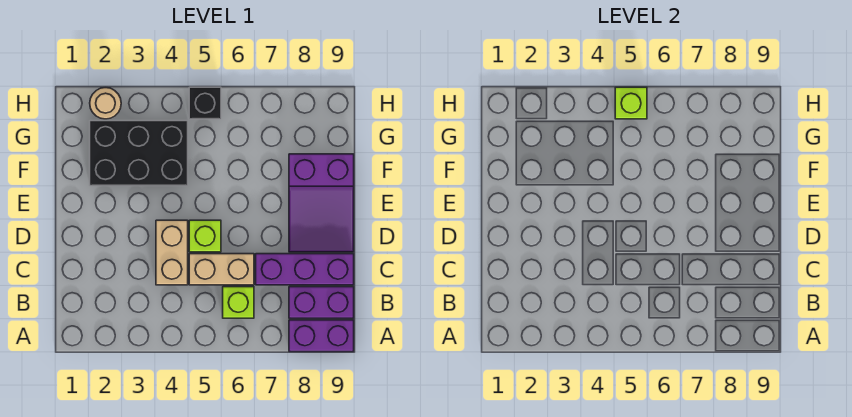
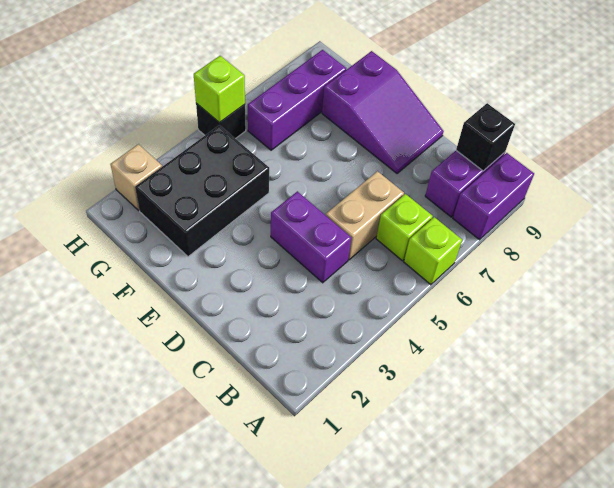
none -> black 1x1 brick [456,103,515,171]
tan 1x2 brick [156,220,188,285] -> purple 1x2 brick [271,191,351,283]
purple 1x3 brick [256,254,354,285] -> purple 1x3 brick moved to [248,50,346,150]
lime 1x1 brick [189,220,221,252] -> lime 1x1 brick moved to [404,217,462,285]
tan 1x1 round brick [90,88,121,119] -> tan 1x1 brick [110,144,162,210]

